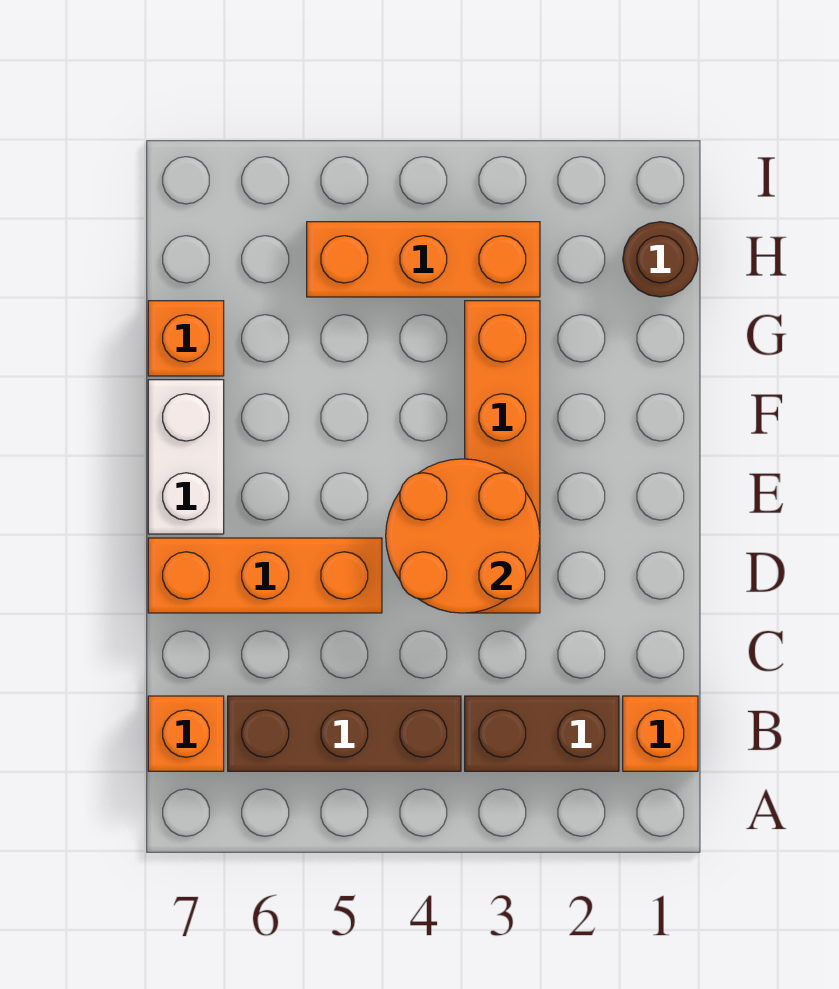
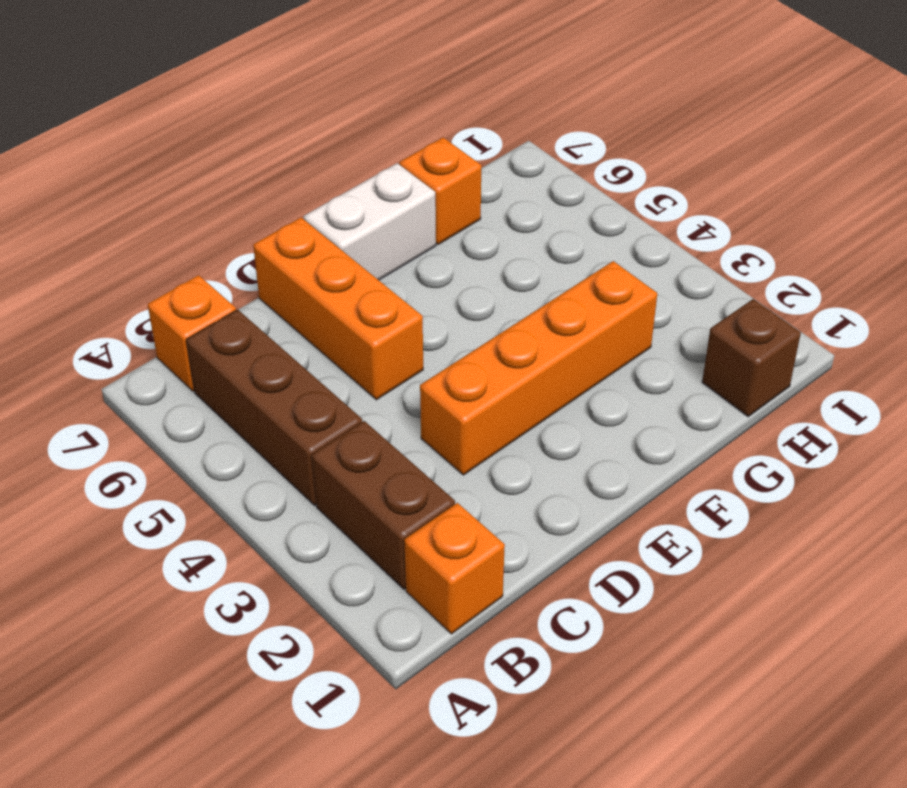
orange 2x2 round brick [386,459,540,613] -> none
brown 1x1 round brick [623,222,698,297] -> brown 1x1 brick [702,299,801,417]
orange 1x3 brick [307,222,540,297] -> none

